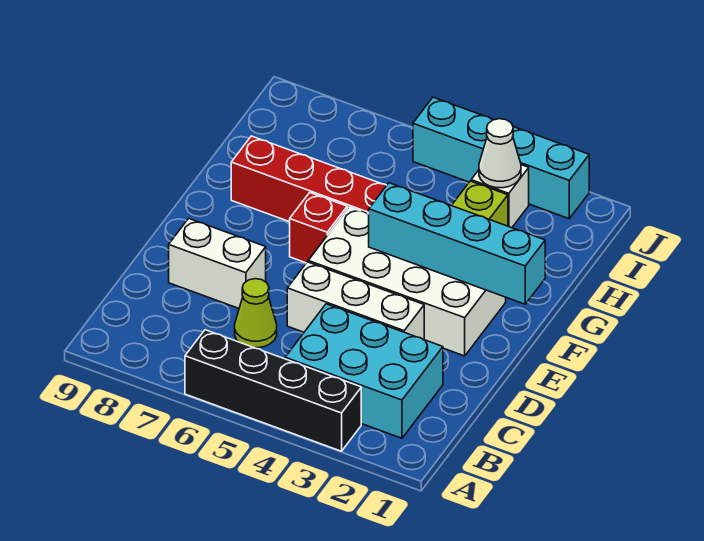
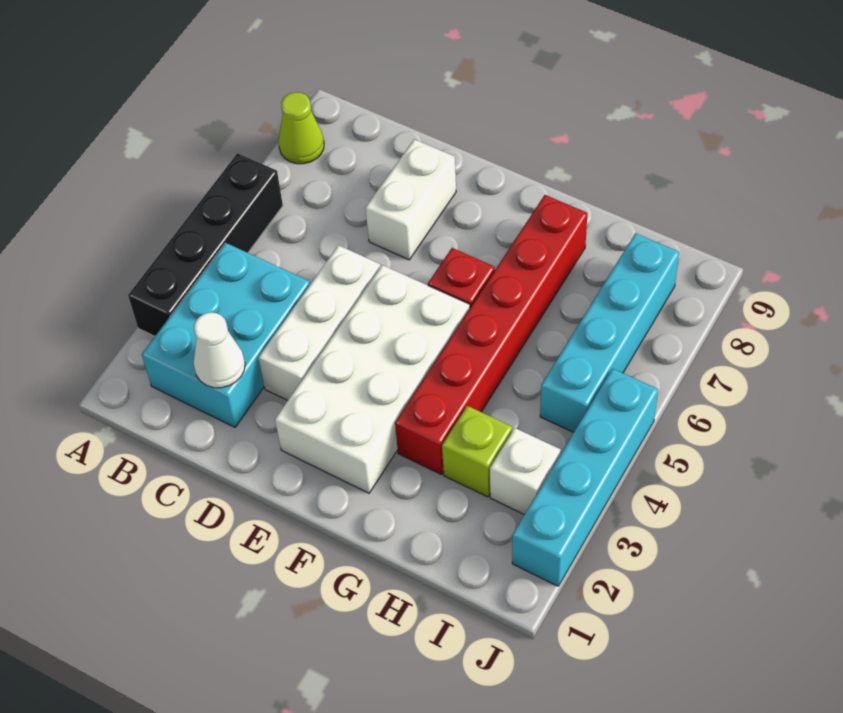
lime 1x1 cone [235,279,277,348] -> lime 1x1 cone moved to [279,92,324,164]
cyan 1x4 brick [369,183,545,304] -> cyan 1x4 brick moved to [540,233,679,432]
white 1x1 cone [479,119,521,188] -> white 1x1 cone moved to [193,312,245,388]

